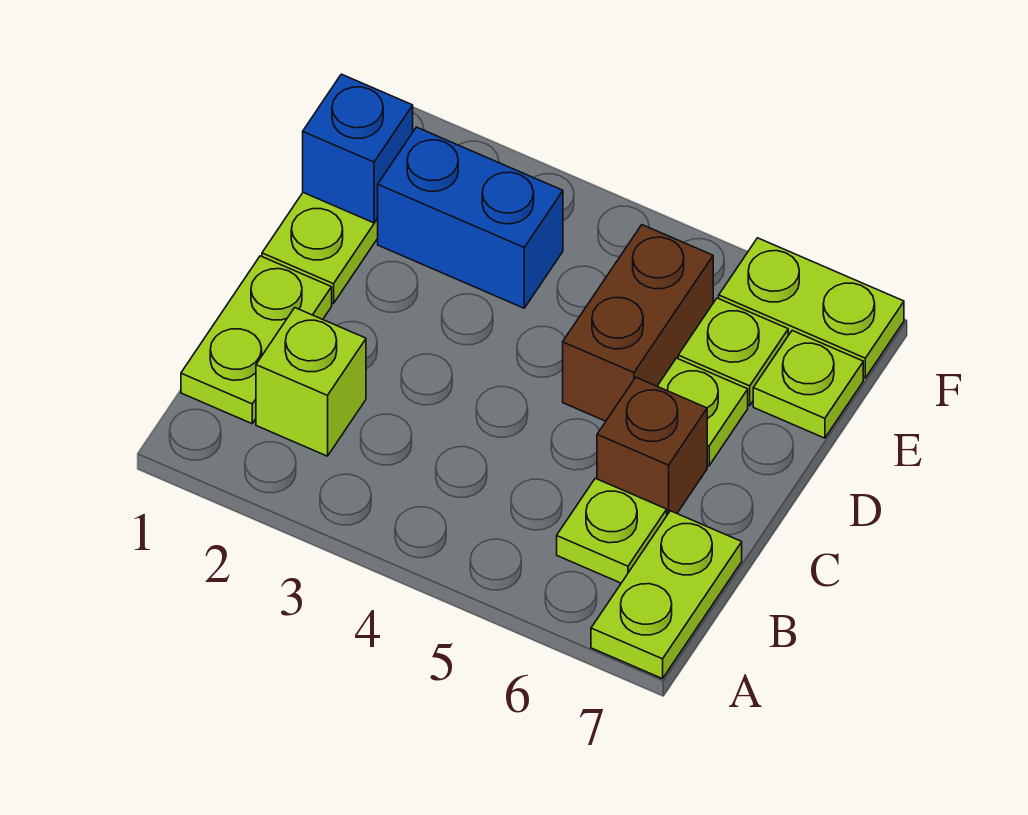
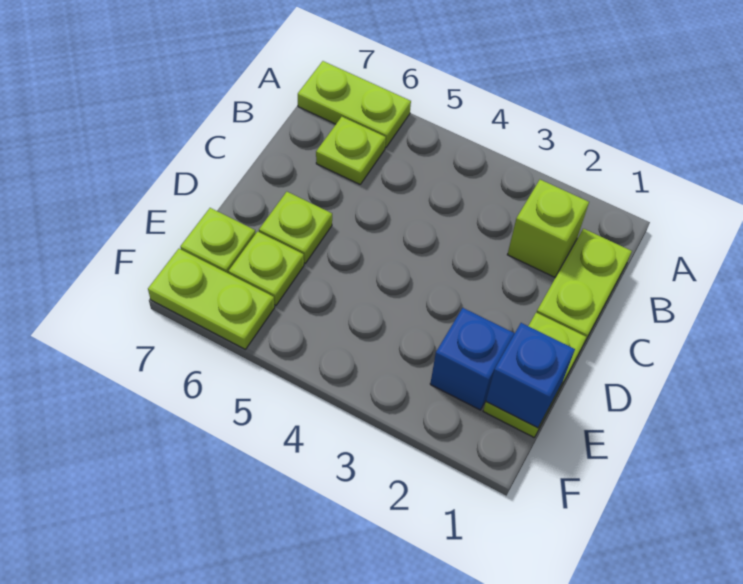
lime 1x2 plate [591,511,742,679] -> lime 1x2 plate turned to [298,61,411,147]
brown 1x1 brick [597,377,707,515] -> none
brown 1x2 brick [563,225,713,421] -> none
blue 1x2 brick [378,127,563,308] -> blue 1x1 brick [430,308,515,410]

